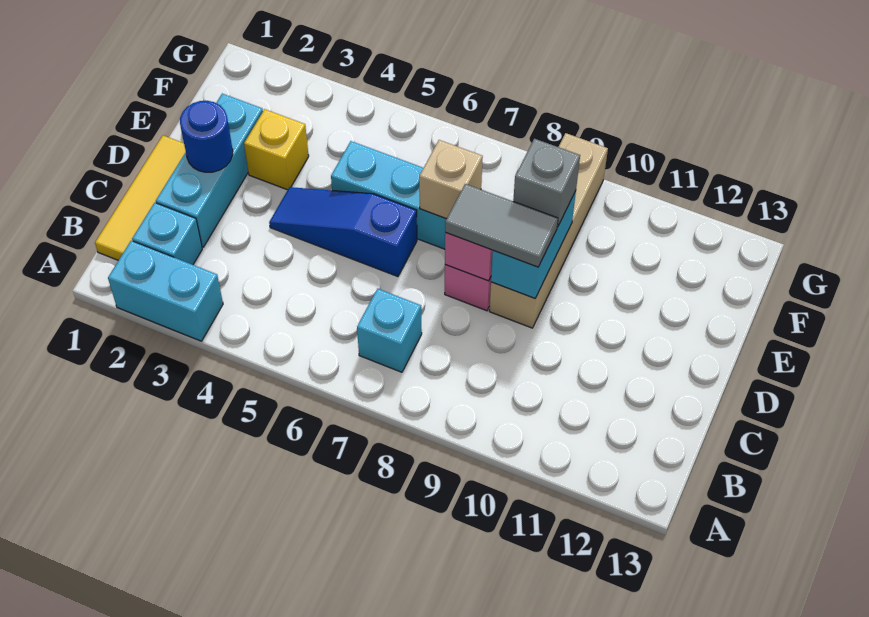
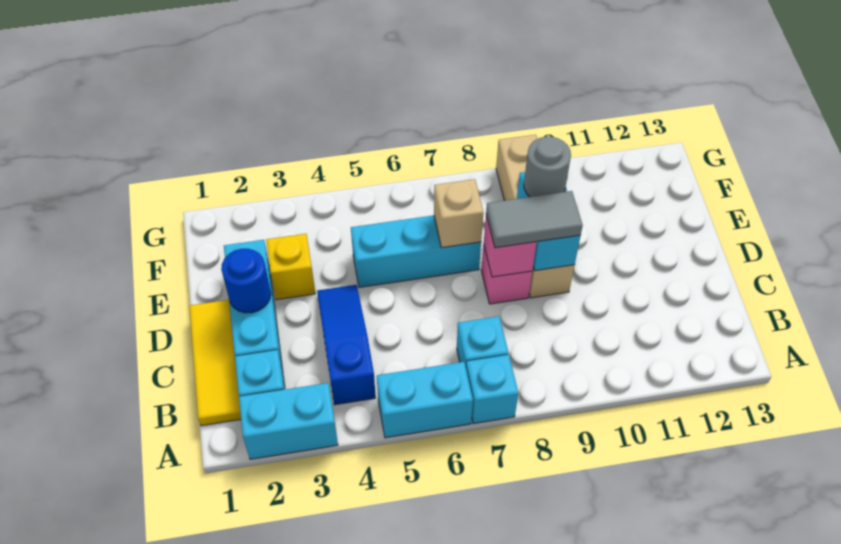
none -> cyan 1x2 brick [377,362,473,438]
none -> cyan 1x1 brick [466,355,518,424]
blue 1x3 slope [269,187,417,277] -> blue 1x3 slope turned to [317,285,376,405]
grey 1x1 brick [513,139,580,227] -> grey 1x1 round brick [524,137,571,197]

